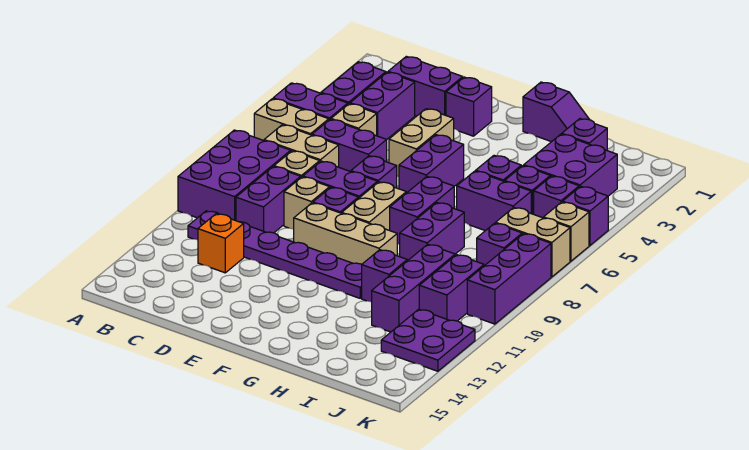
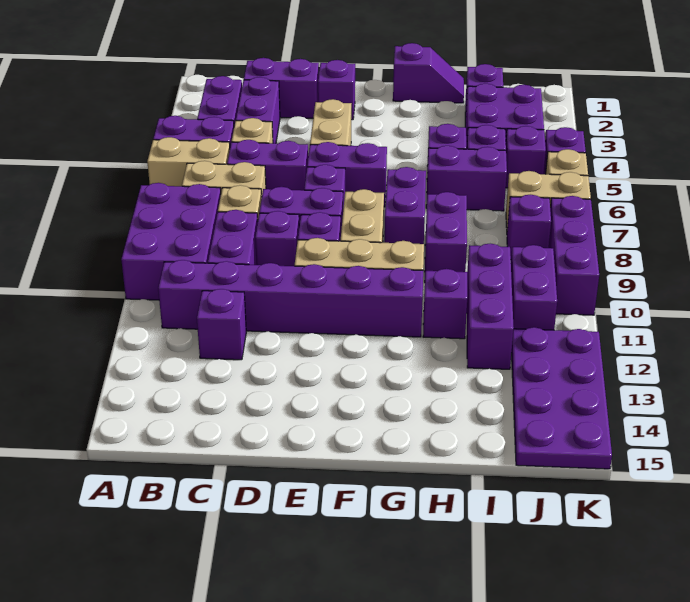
purple 1x6 plate [188,211,362,298] -> purple 1x6 brick [158,260,423,337]
orange 1x1 brick [198,214,244,273] -> purple 1x1 brick [197,289,246,360]
tan 1x1 brick [284,177,330,229] -> purple 1x1 brick [255,211,299,266]
purple 1x2 brick [399,135,464,193] -> purple 1x2 brick turned to [307,142,387,207]
purple 2x2 plate [381,309,475,371] -> purple 2x4 plate [511,327,612,469]

